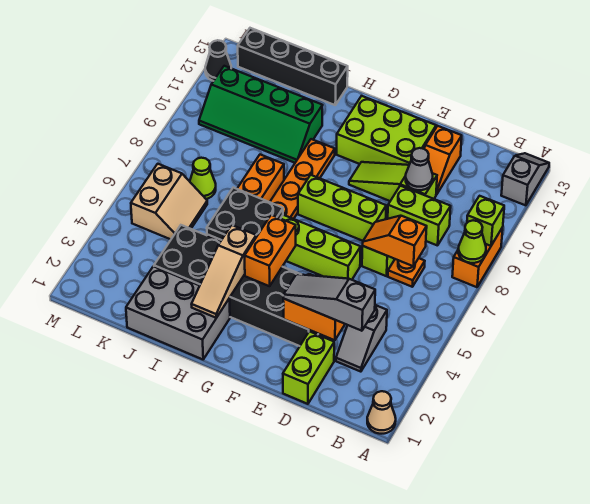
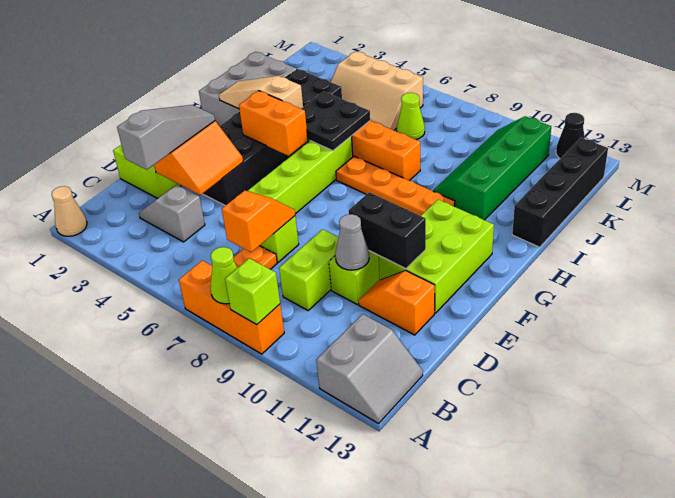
orange 1x2 brick [452,227,503,287] -> orange 1x3 brick [179,261,284,354]
grey 1x2 slope [501,153,549,205] -> grey 2x2 slope [316,314,423,423]
lime 1x3 brick [298,175,386,241] -> none
none -> black 1x2 brick [349,192,426,269]
tan 2x2 slope [131,164,207,239] -> tan 2x3 slope [331,51,423,130]

